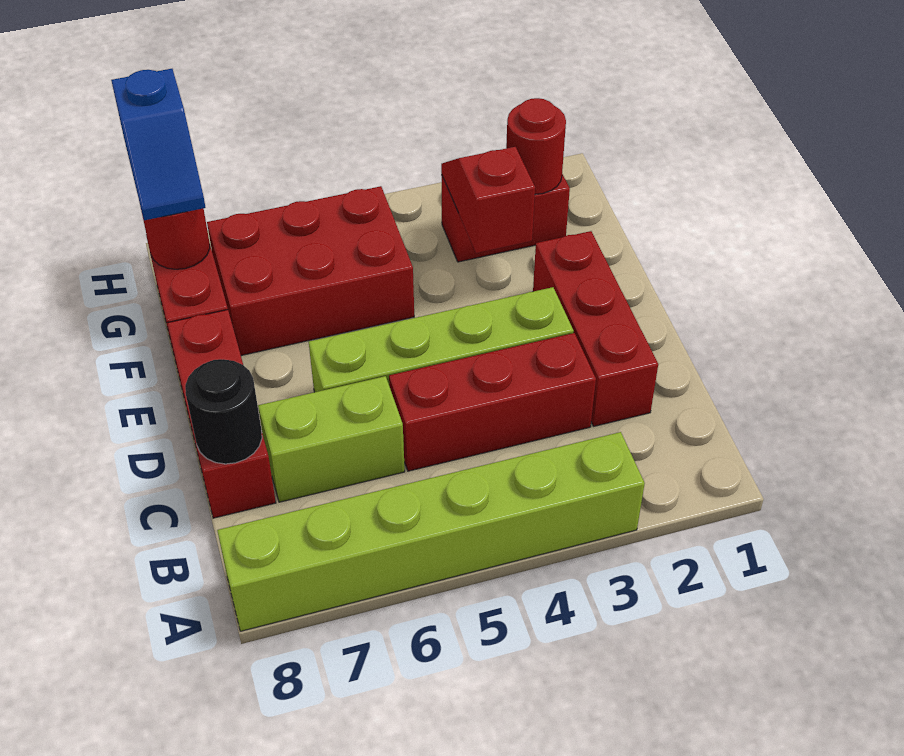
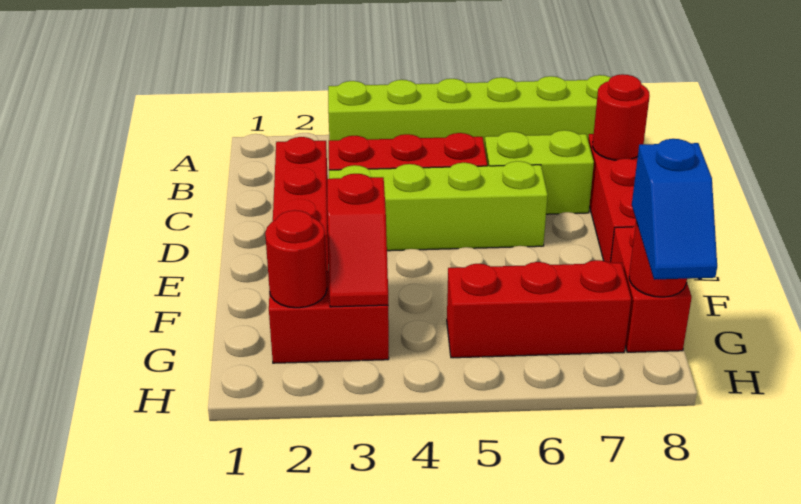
black 1x1 round brick [185,359,262,464] -> red 1x1 round brick [593,74,650,160]
red 2x3 brick [207,186,414,356] -> red 1x3 brick [447,260,631,358]
blue 1x2 slope [111,69,206,220] -> blue 1x2 slope turned to [632,139,717,280]

